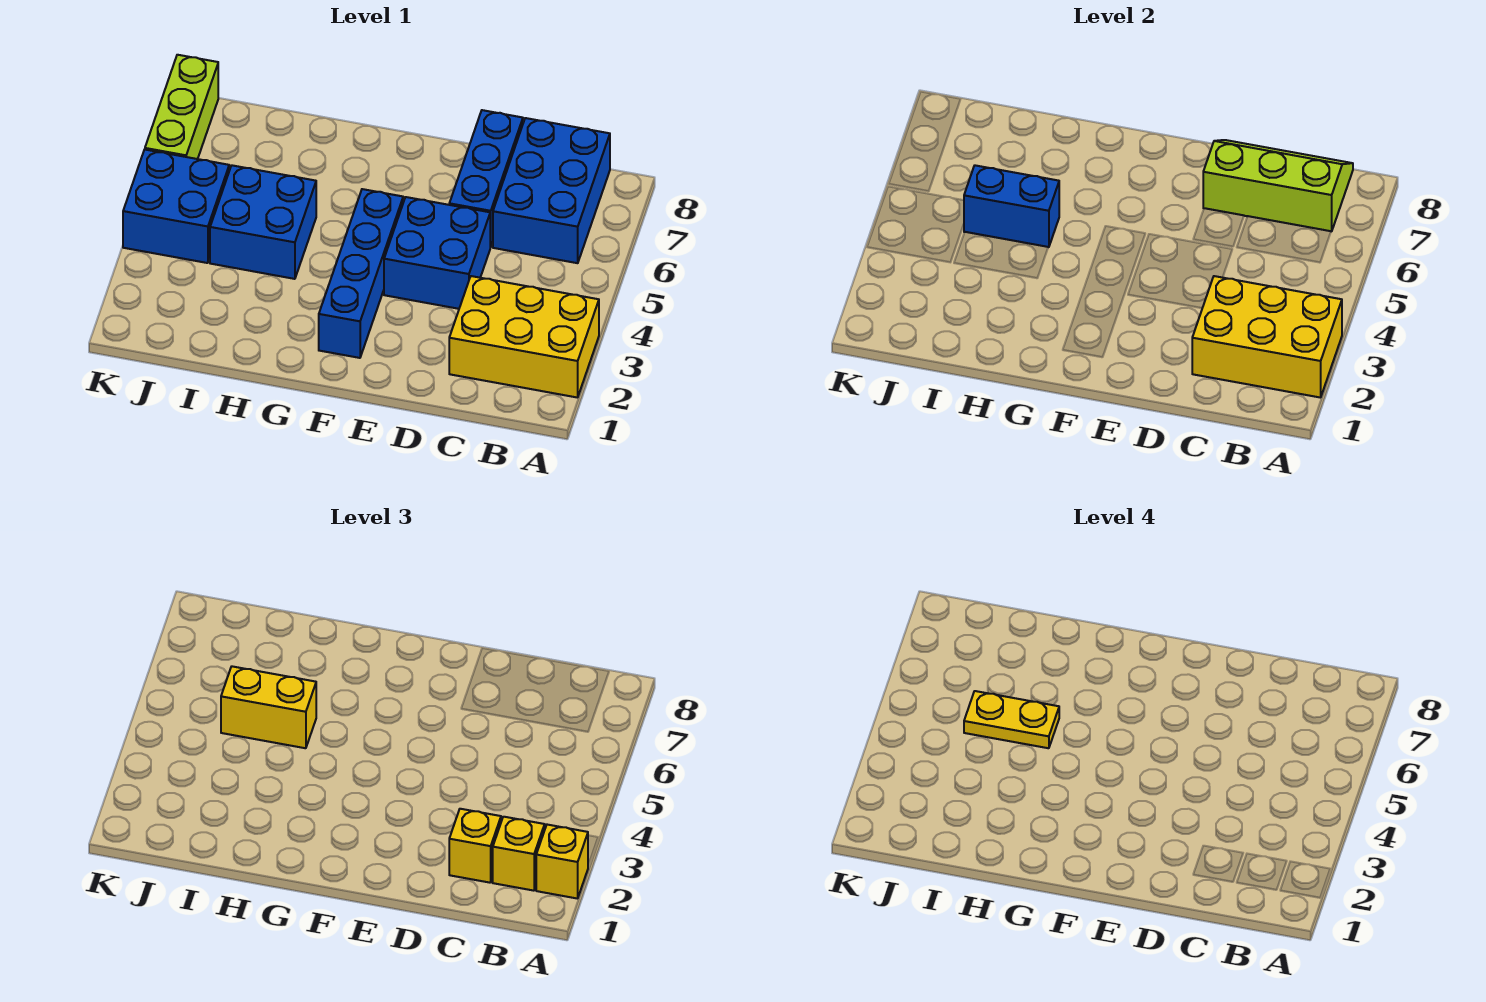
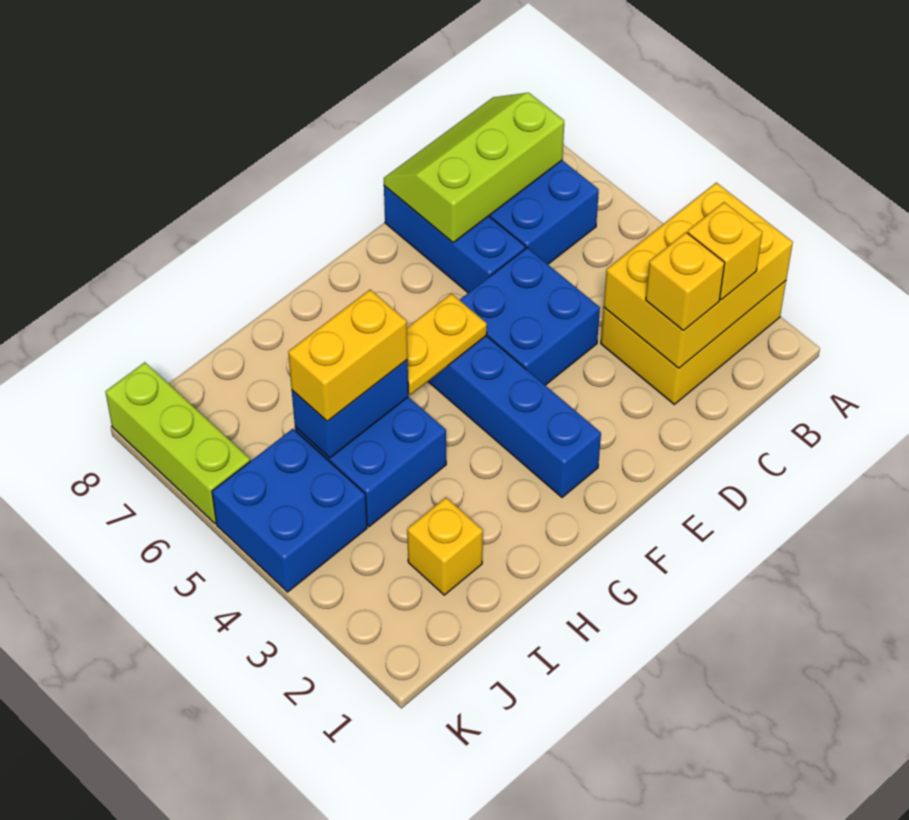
yellow 1x1 brick [536,825,588,899] -> yellow 1x1 brick moved to [407,497,483,595]
yellow 1x2 plate [964,691,1059,748] -> yellow 1x2 plate moved to [407,294,487,395]

